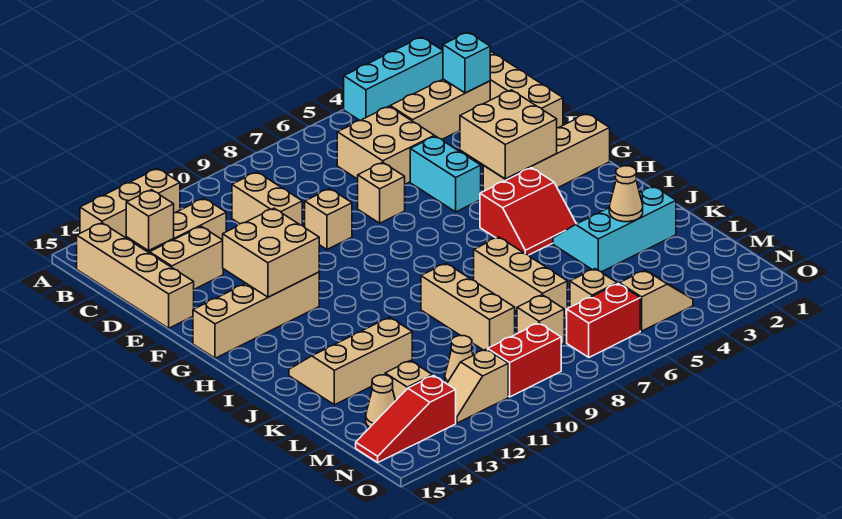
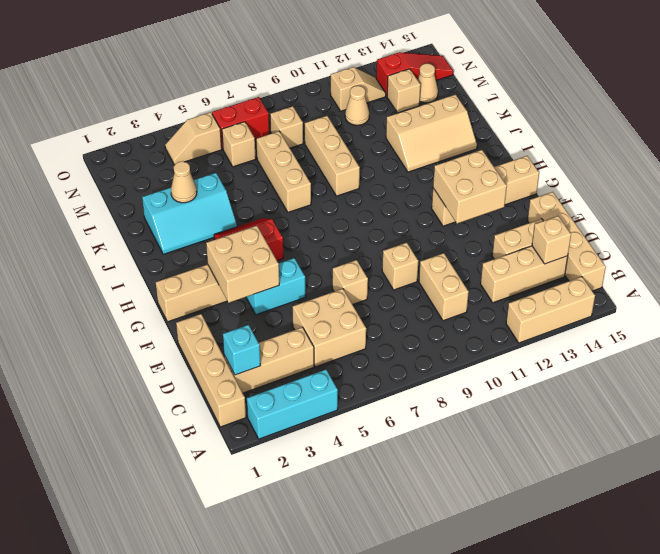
cyan 1x2 brick [410,136,481,212] -> cyan 1x2 brick turned to [246,258,305,315]
red 1x2 brick [488,323,561,397] -> none

